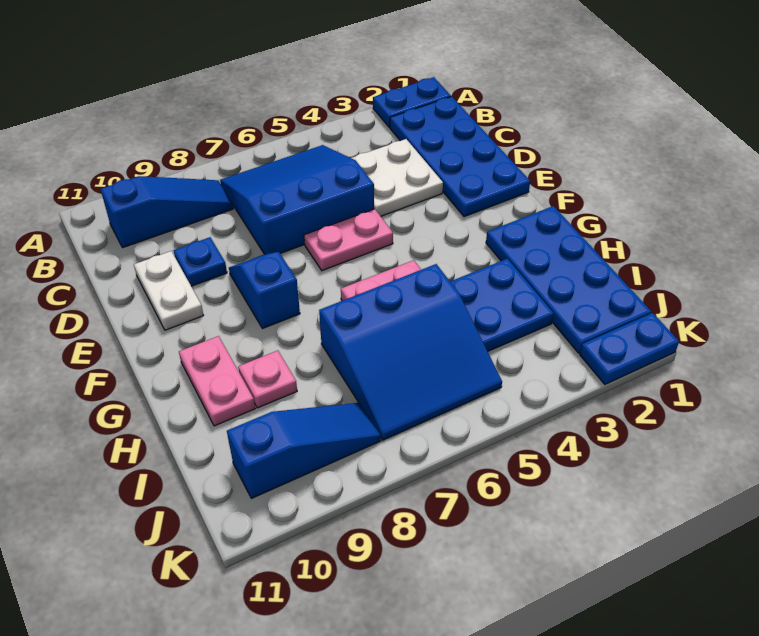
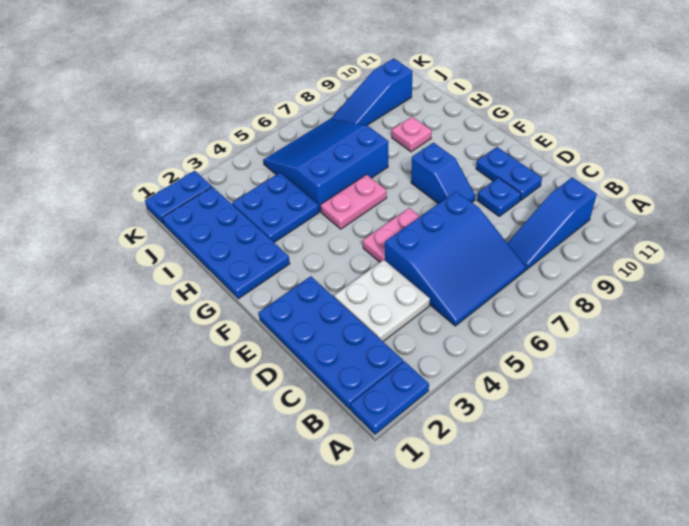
white 1x2 plate [134,251,204,330] -> blue 1x2 plate [476,147,542,201]
pink 1x2 plate [179,336,255,426] -> none

